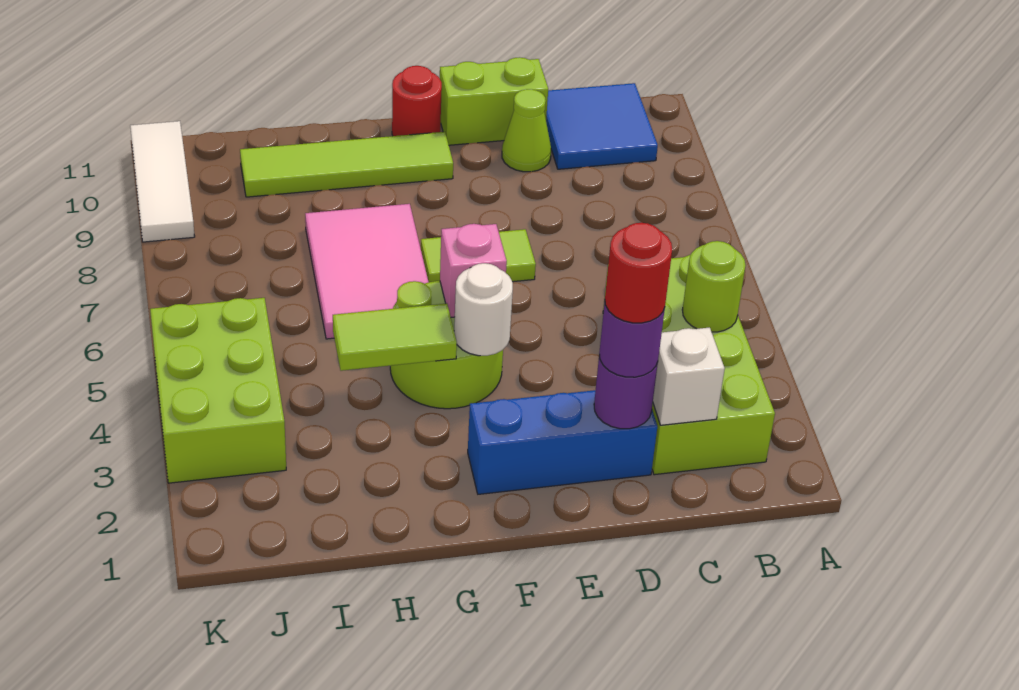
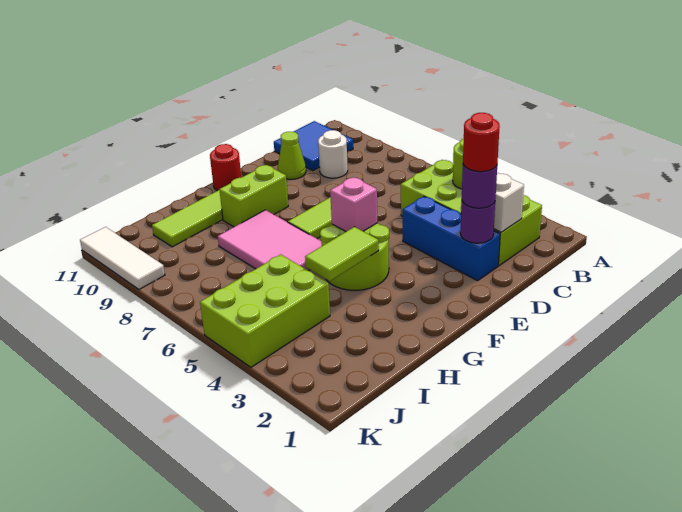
blue 1x3 brick [468,390,657,494] -> blue 1x3 brick turned to [403,196,500,281]
lime 1x2 brick [440,57,548,145] -> lime 1x2 brick moved to [219,165,288,227]
white 1x1 round brick [454,263,513,356] -> white 1x1 round brick moved to [318,130,348,178]
lime 2x3 brick [150,298,286,483] -> lime 2x3 brick turned to [200,254,330,367]

